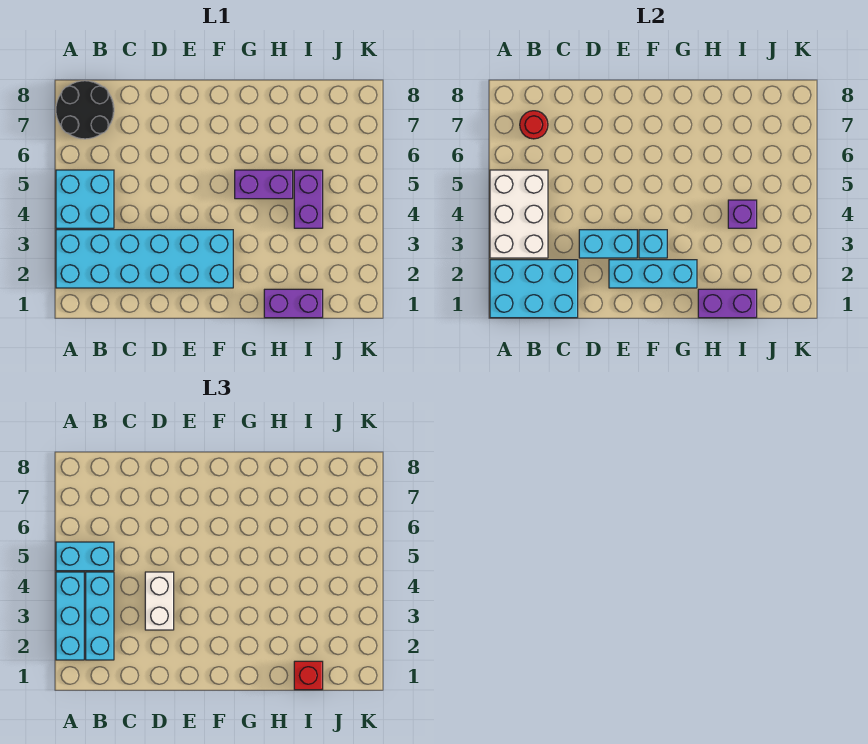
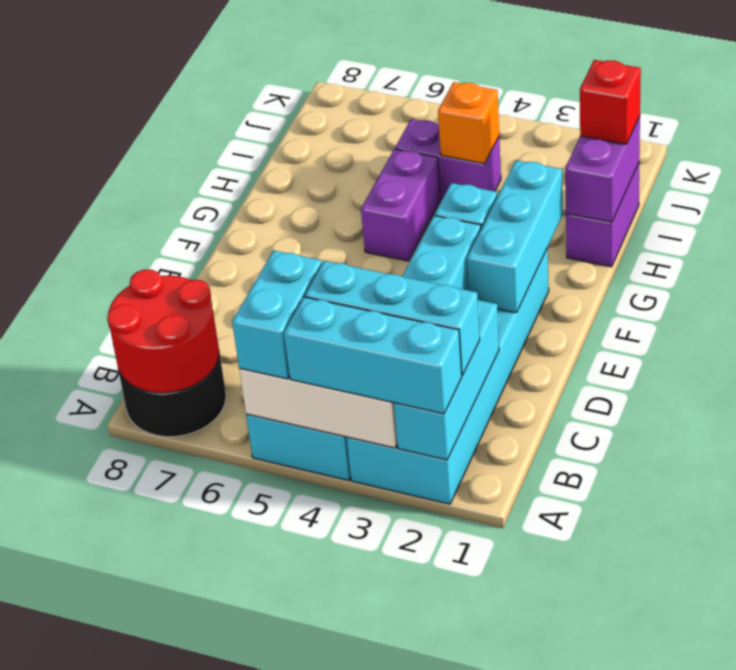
cyan 2x3 brick [490,260,578,318] -> cyan 1x3 brick [394,300,499,460]
red 1x1 round brick [520,111,548,139] -> red 2x2 round brick [107,270,219,393]
white 1x2 brick [145,572,174,630] -> none
purple 1x1 brick [728,200,757,228] -> orange 1x1 brick [438,82,499,164]

